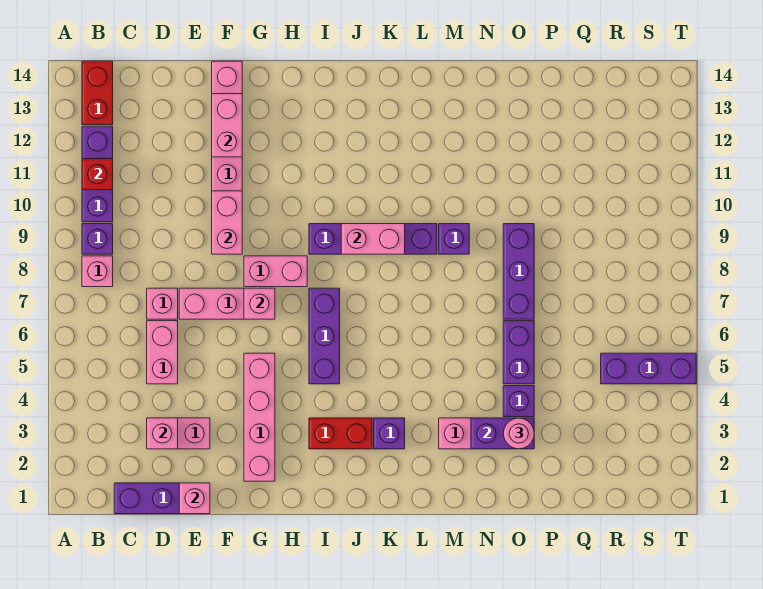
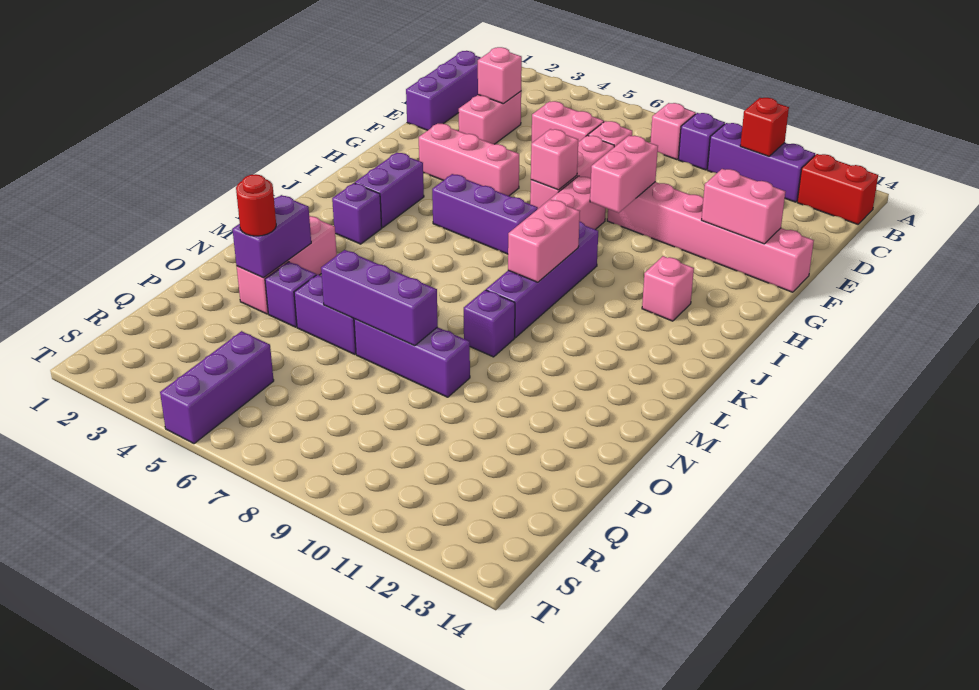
pink 1x1 brick [179,483,210,514] -> pink 1x1 brick moved to [642,256,694,321]
pink 1x2 brick [212,191,242,254] -> pink 1x2 brick turned to [590,136,658,213]
pink 1x4 brick [244,353,275,481] -> pink 1x3 brick [419,124,519,196]
red 1x2 brick [309,418,372,449] -> purple 1x2 brick [355,153,424,228]
pink 1x1 round brick [503,418,534,449] -> red 1x1 round brick [236,174,276,236]
none -> purple 1x3 brick [321,250,438,346]

